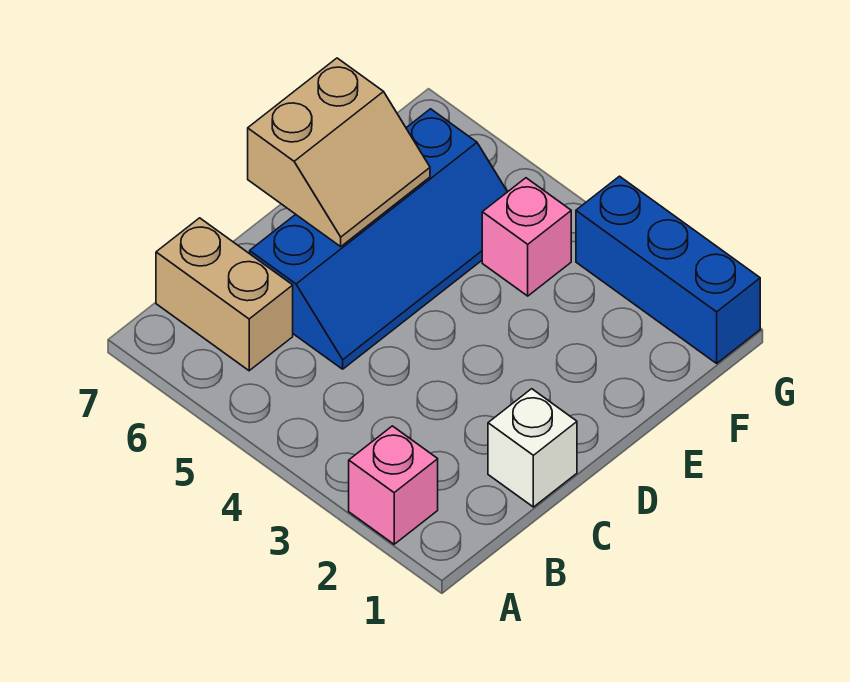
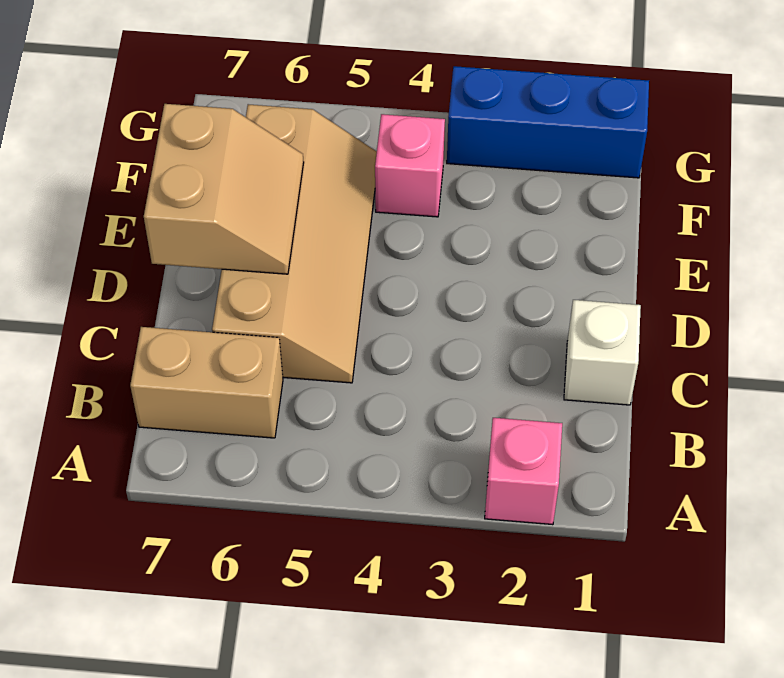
blue 2x4 slope [250,109,507,369] -> tan 2x4 slope [212,104,377,383]

